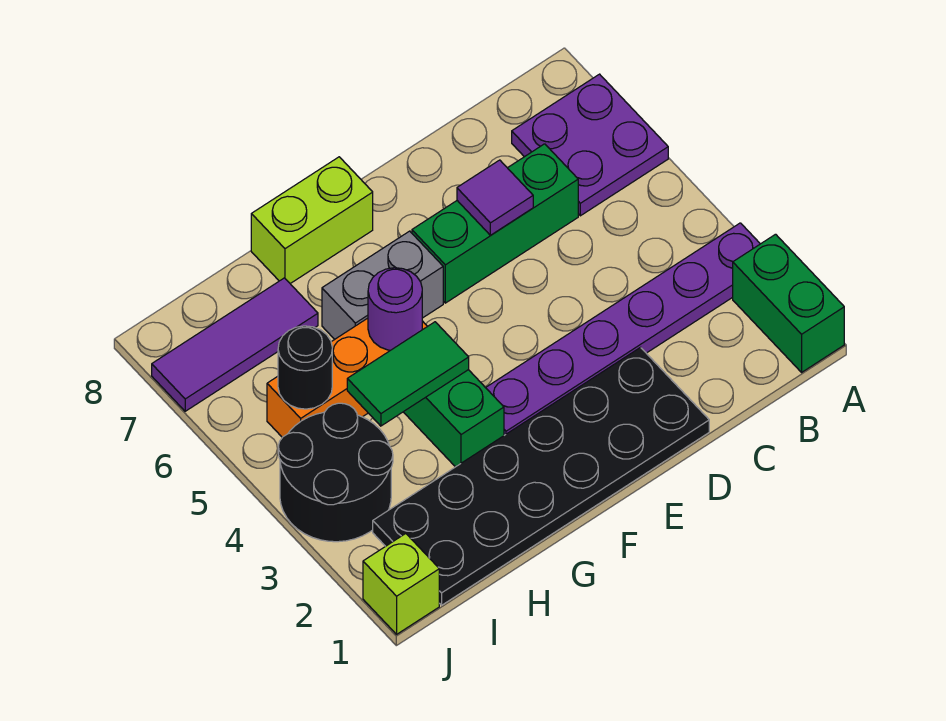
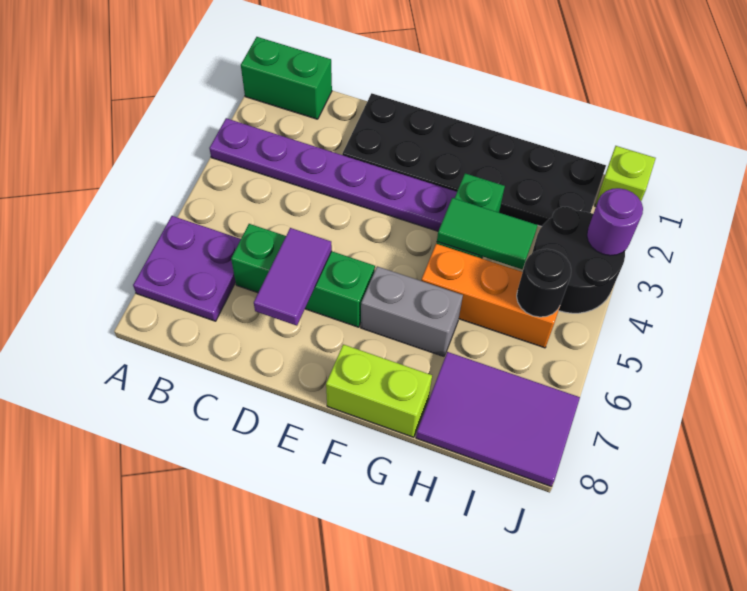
green 1x2 brick [733,234,844,372] -> green 1x2 brick turned to [241,37,332,119]
purple 1x1 tile [457,160,533,235] -> purple 1x2 tile [254,228,332,326]
purple 1x1 round brick [368,268,422,350] -> purple 1x1 round brick moved to [587,188,643,256]
purple 1x3 tile [152,278,318,411] -> purple 2x3 tile [416,352,580,486]

